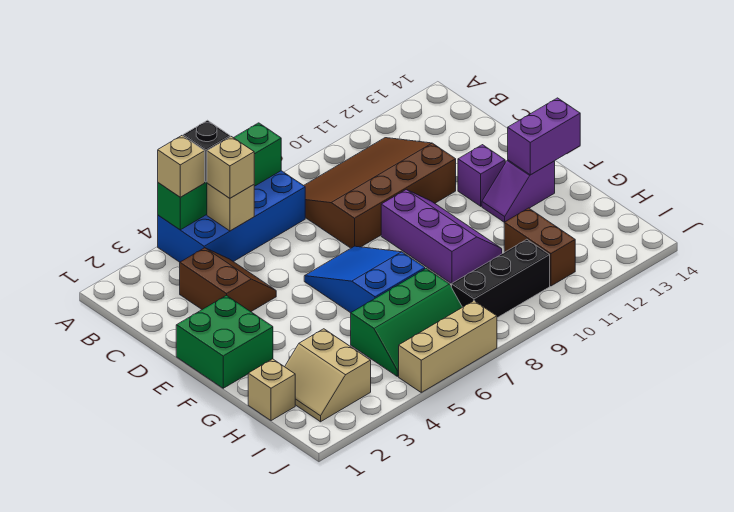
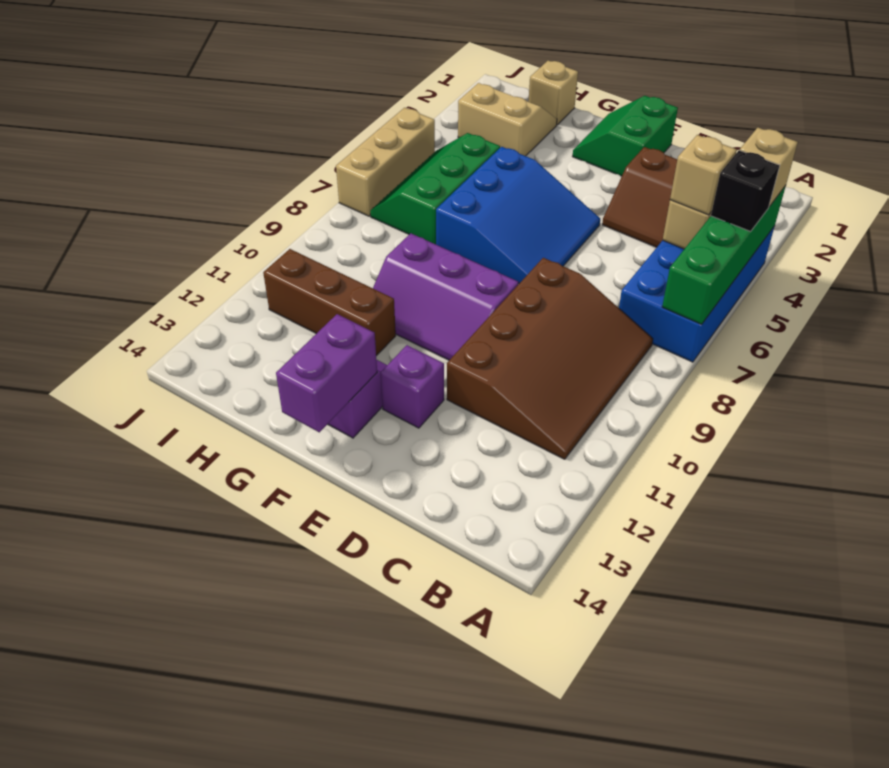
green 2x2 brick [176,295,273,388] -> green 2x2 slope [573,96,678,176]
blue 2x3 slope [304,246,425,313] -> blue 3x3 slope [436,147,600,284]
brown 1x2 brick [504,208,575,286] -> brown 1x3 brick [263,249,396,356]
black 1x3 brick [451,239,550,318] -> none

